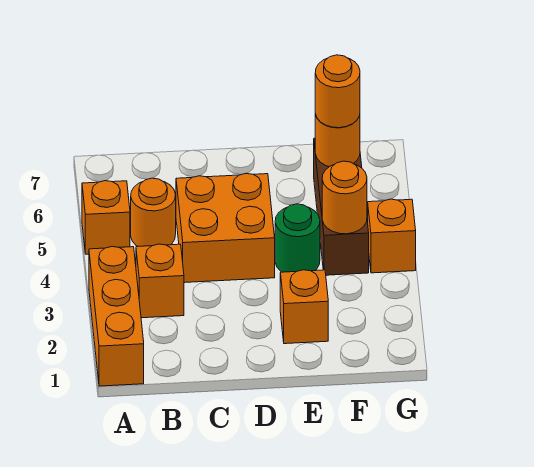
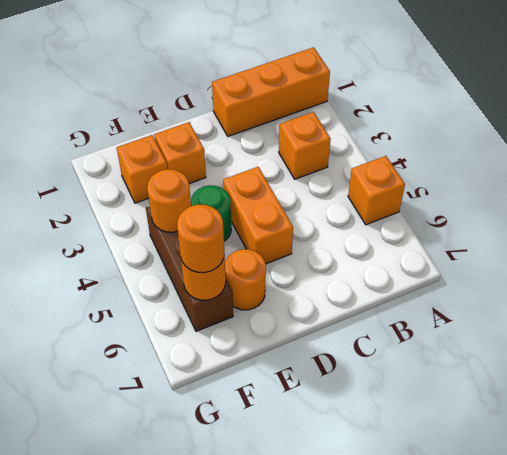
orange 1x3 brick [89,247,144,386] -> orange 1x3 brick turned to [212,47,330,136]
orange 1x1 round brick [131,178,176,246] -> orange 1x1 round brick moved to [225,249,266,310]
orange 2x2 brick [176,173,275,283] -> orange 1x2 brick [223,167,293,264]
orange 1x1 brick [368,199,416,273] -> orange 1x1 brick moved to [117,135,167,203]

